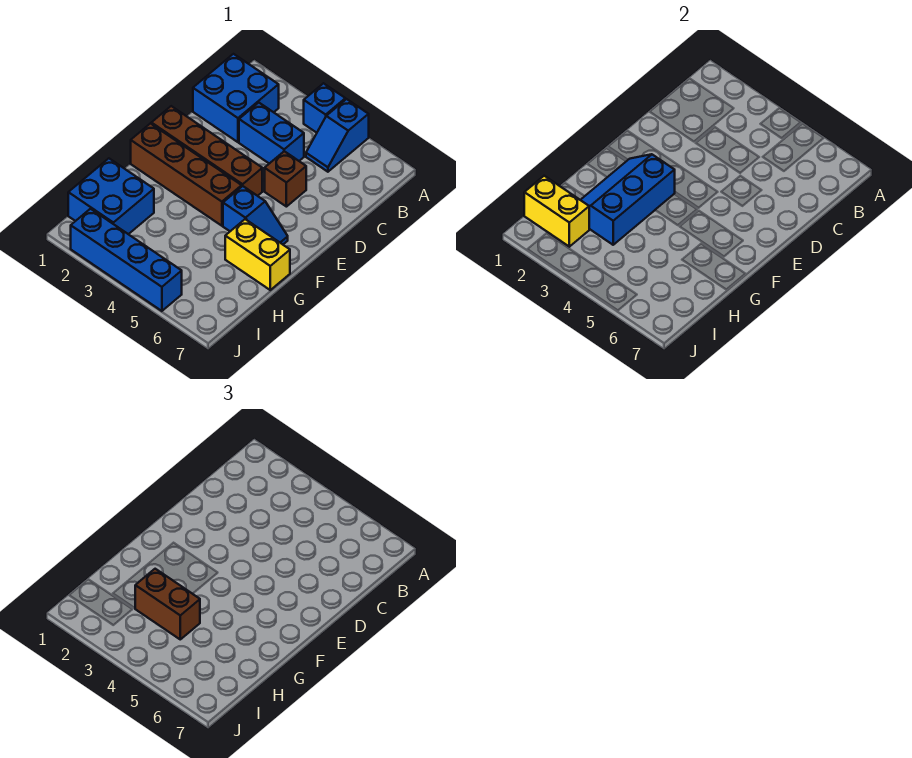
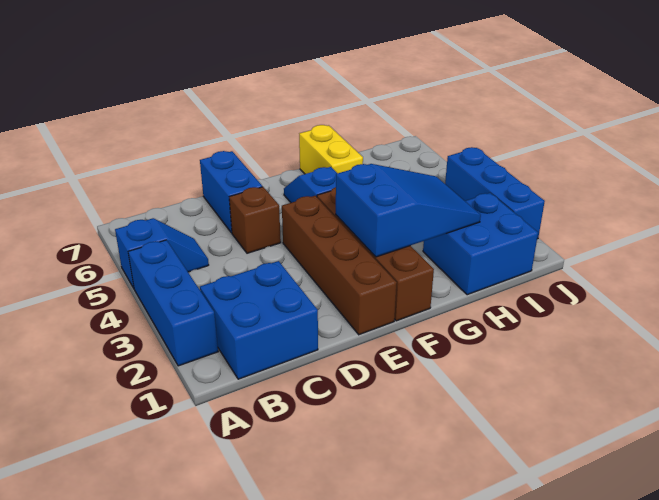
blue 1x1 brick [304,83,345,133] -> blue 1x3 brick [128,240,218,366]
blue 1x2 brick [239,103,304,164] -> blue 1x2 brick moved to [200,151,262,233]
blue 2x3 slope [581,154,675,245] -> blue 2x3 slope turned to [336,164,481,257]
brown 1x2 brick [135,569,200,639] -> none
yellow 1x2 brick [524,176,589,247] -> none
blue 1x4 brick [71,209,182,311] -> blue 1x3 brick [445,147,545,239]

